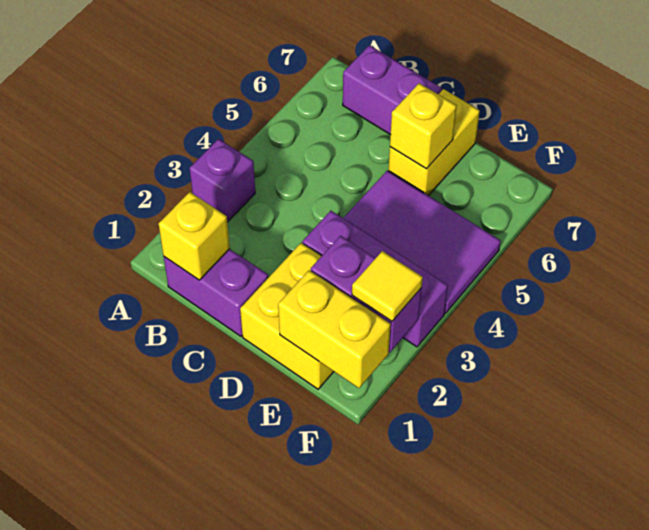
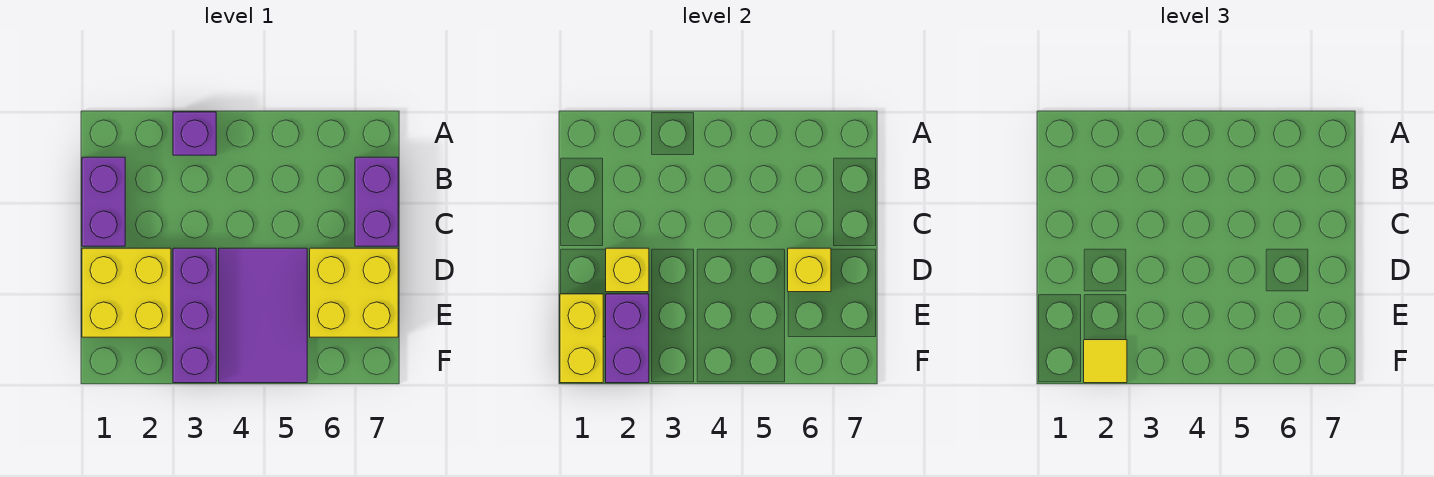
yellow 1x1 brick [159,192,230,280] -> yellow 1x1 brick moved to [606,248,649,292]
yellow 1x2 brick [389,89,480,196] -> yellow 2x2 brick [310,248,398,337]

